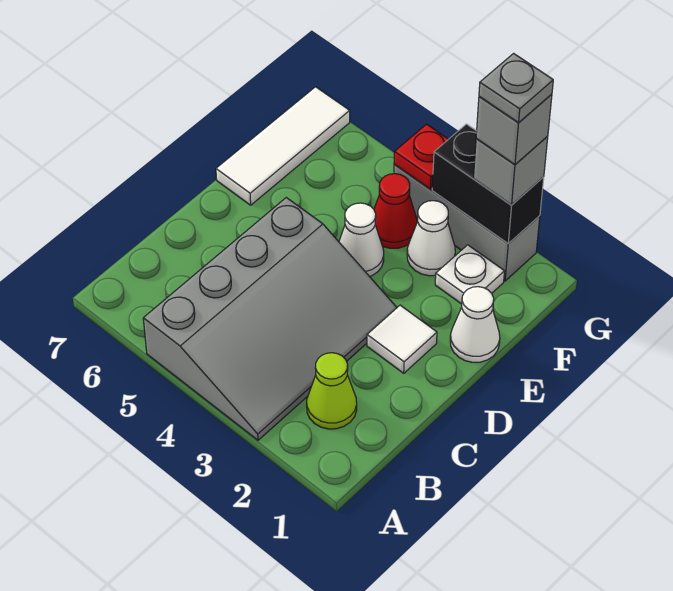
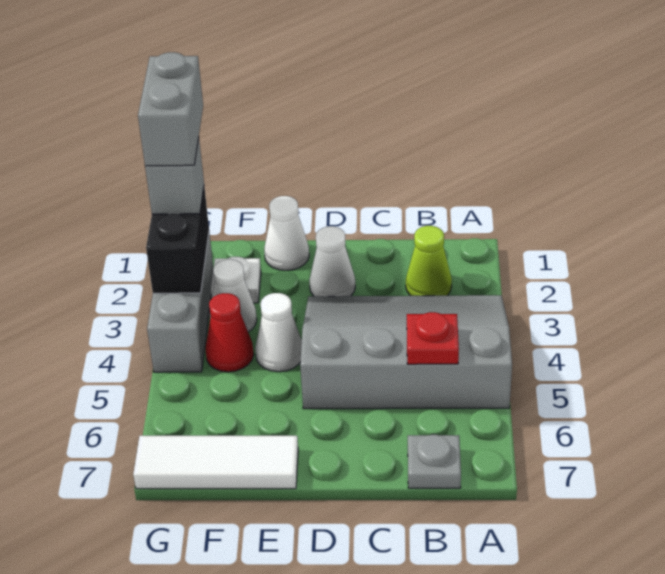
white 1x1 tile [367,305,437,373] -> white 1x1 cone [309,226,355,296]
grey 1x1 brick [476,94,552,164] -> grey 1x2 brick [138,52,203,166]
grey 1x1 plate [479,54,553,123] -> grey 1x1 plate moved to [408,435,461,488]
red 1x1 plate [394,124,448,189] -> red 1x1 plate moved to [407,312,459,364]

